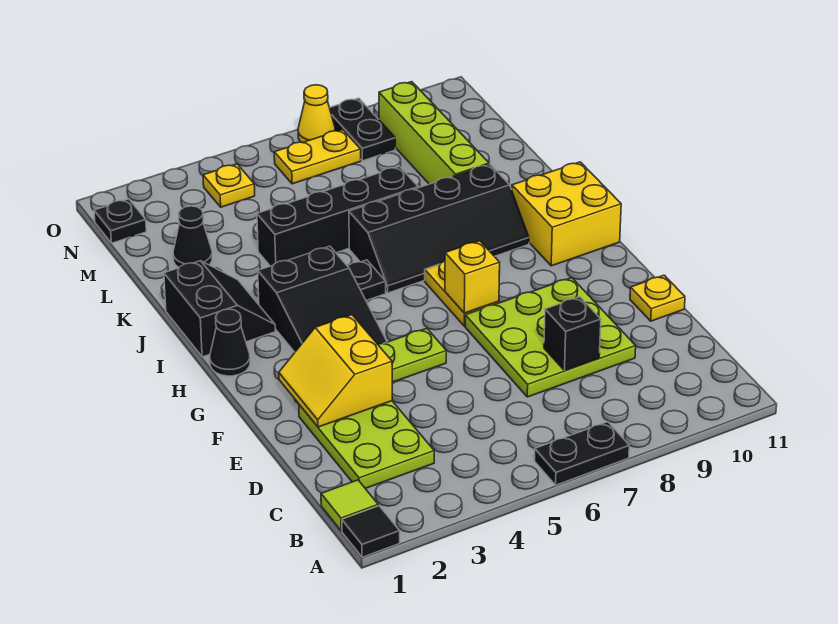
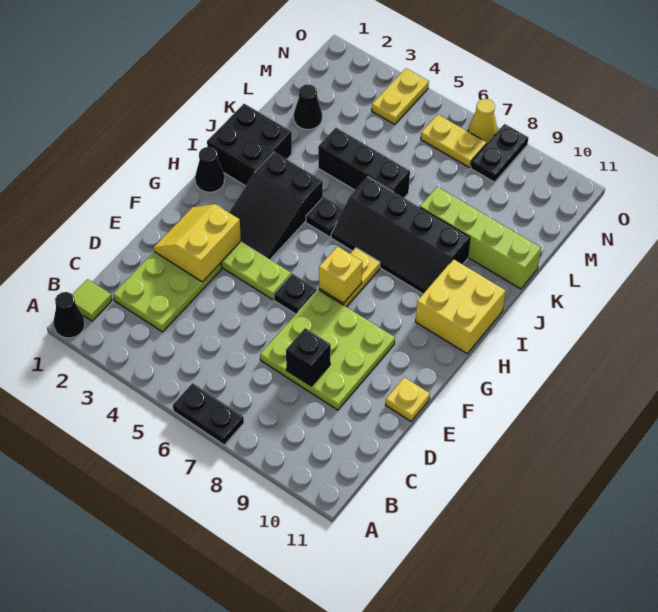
black 1x1 tile [342,506,400,557] -> black 1x1 cone [53,292,85,338]
black 2x2 slope [164,261,275,357] -> black 2x2 brick [207,104,292,186]
black 1x4 brick [257,166,418,266] -> black 1x3 brick [318,128,410,198]
lime 1x4 brick [379,82,489,184] -> lime 1x4 brick turned to [420,187,541,289]
black 1x1 plate [94,199,146,243] -> black 1x1 plate moved to [274,274,317,314]
yellow 1x1 plate [203,164,255,207] -> yellow 1x2 plate [372,68,429,124]

